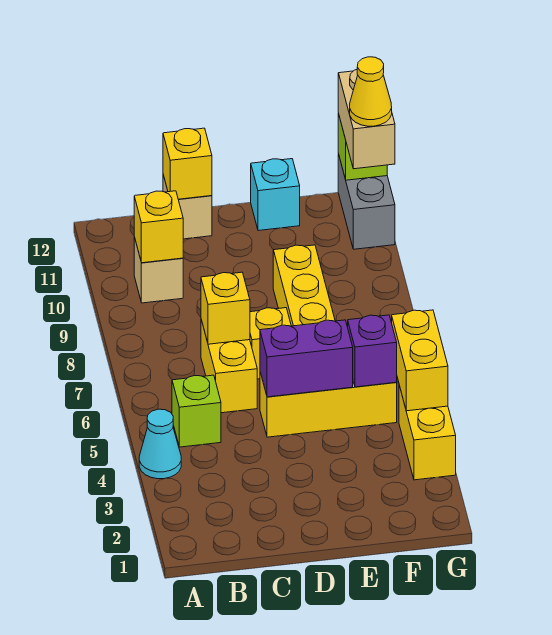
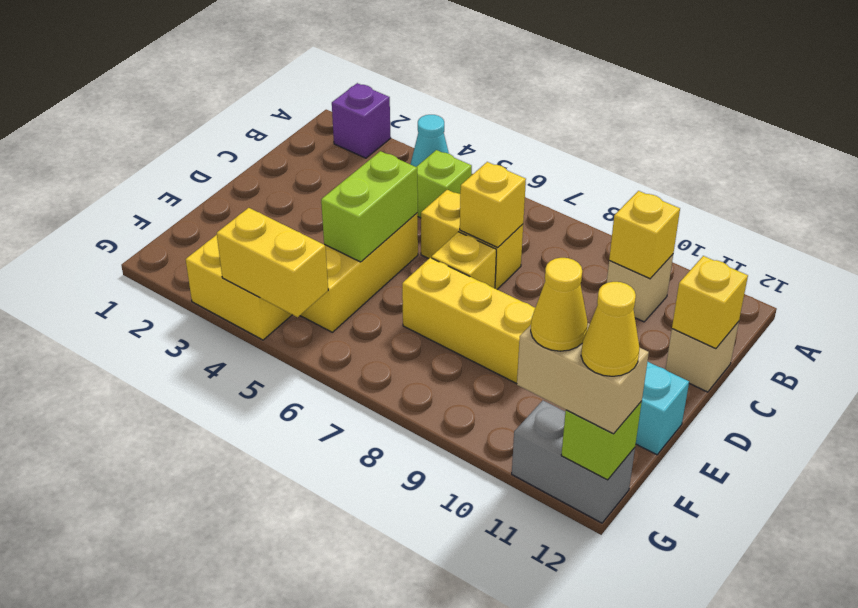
purple 1x2 brick [260,320,353,397] -> lime 1x2 brick [321,151,418,262]
purple 1x1 brick [347,315,397,387] -> purple 1x1 brick moved to [332,83,391,158]
none -> yellow 1x1 cone [581,282,639,376]

